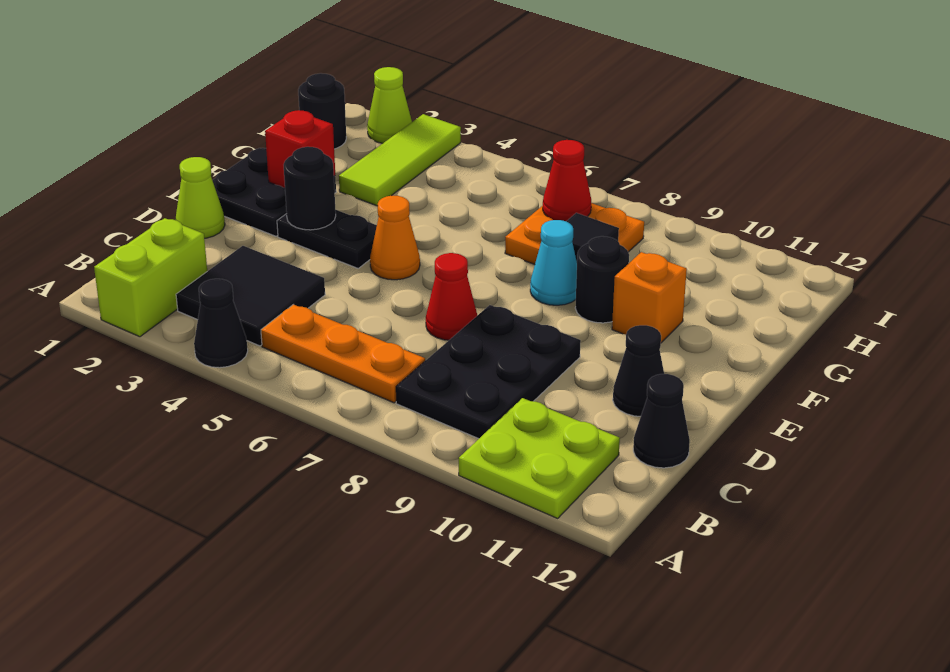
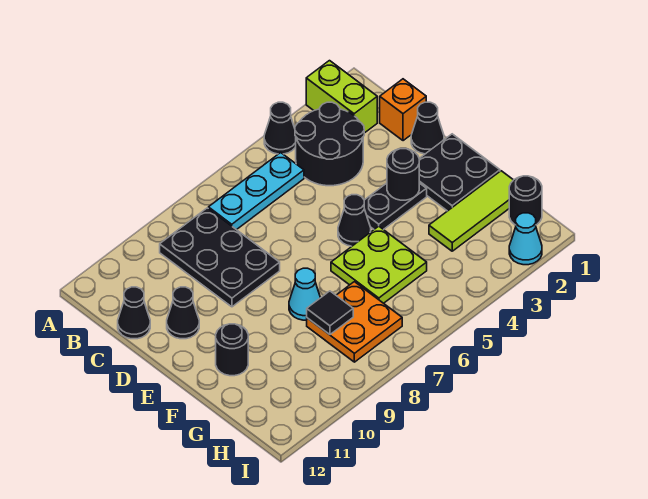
lime 2x2 plate [459,398,620,518] -> lime 2x2 plate moved to [331,226,427,303]
black 2x2 tile [176,246,325,346] -> black 2x2 round brick [295,102,364,186]
orange 1x3 plate [261,305,425,403] -> cyan 1x3 plate [208,153,304,230]
lime 1x1 cone [176,157,225,238] -> black 1x1 cone [411,102,444,154]
red 1x1 cone [426,253,477,340] -> none
orange 1x1 cone [370,196,420,280] -> black 1x1 cone [338,195,371,246]
red 1x1 brick [265,110,335,188] -> none
black 1x1 round brick [575,236,629,323] -> black 1x1 round brick moved to [216,324,248,376]
orange 1x1 brick [612,252,687,343] -> orange 1x1 brick moved to [380,79,426,141]
lime 1x3 tile [339,114,461,206] -> lime 1x3 tile turned to [429,171,513,251]
red 1x1 cone [543,140,591,221] -> none
lime 1x1 cone [367,67,412,143] -> cyan 1x1 cone [509,213,542,265]

